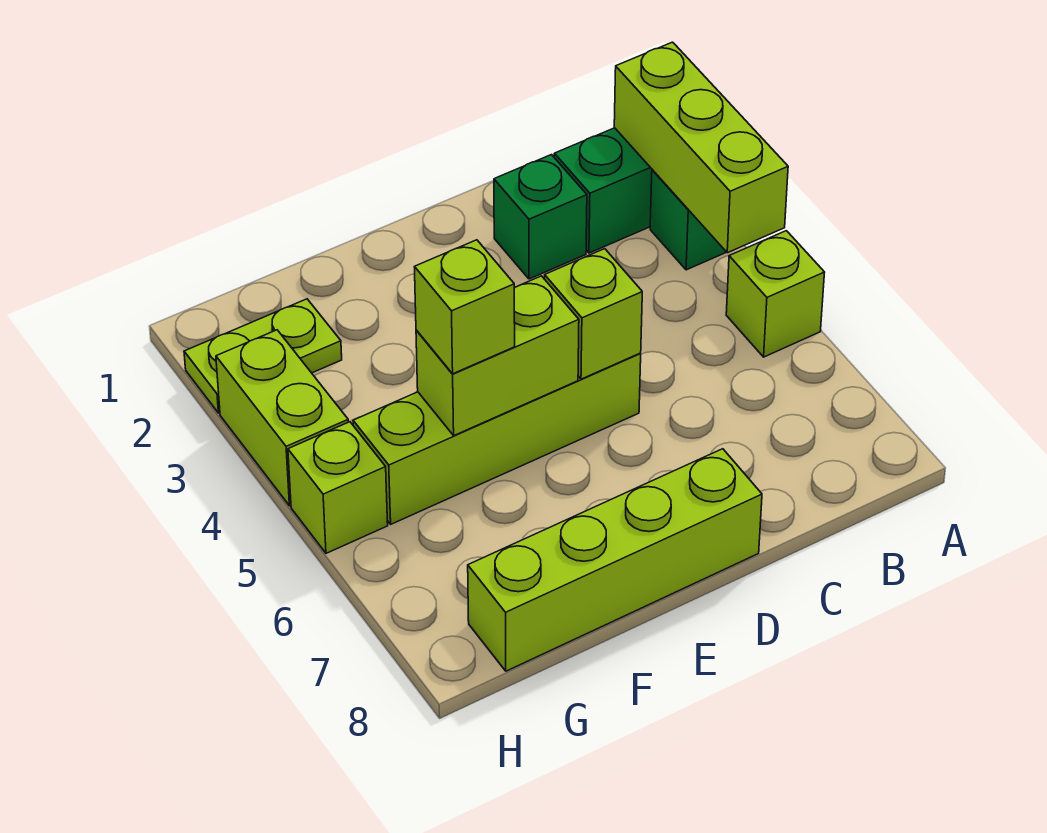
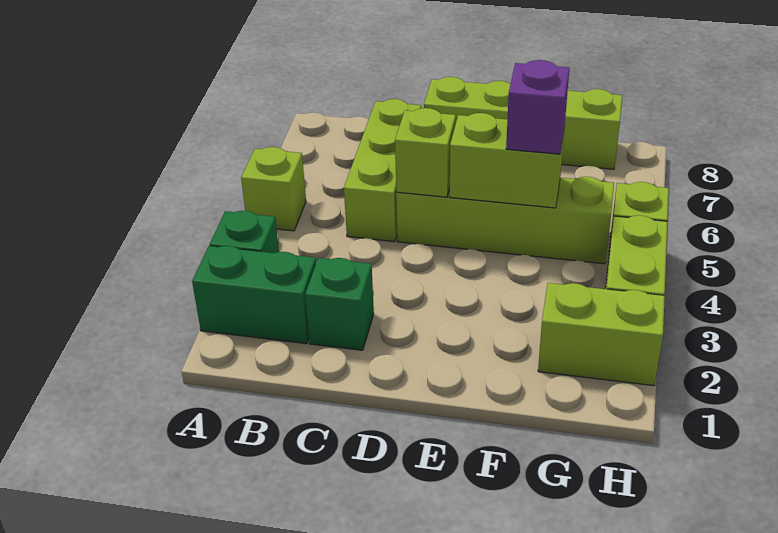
lime 1x3 brick [614,42,788,253] -> lime 1x3 brick moved to [344,99,421,242]
lime 1x1 brick [415,240,515,374] -> purple 1x1 brick [506,60,569,154]
lime 1x2 plate [184,299,342,413] -> lime 1x2 brick [538,283,665,386]

